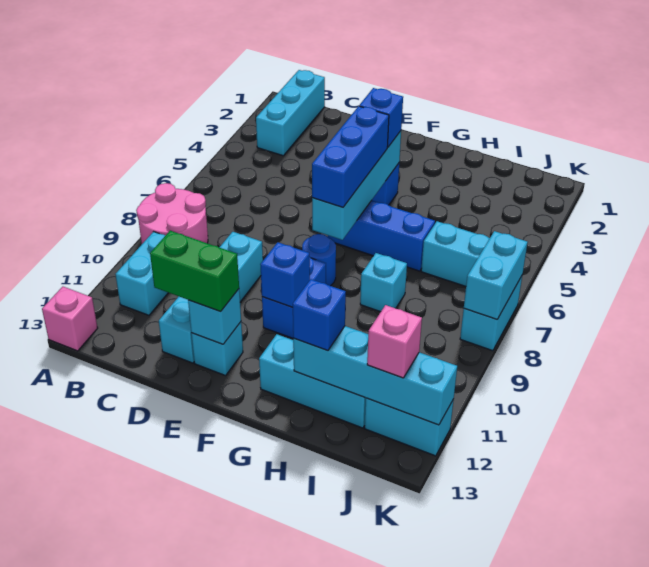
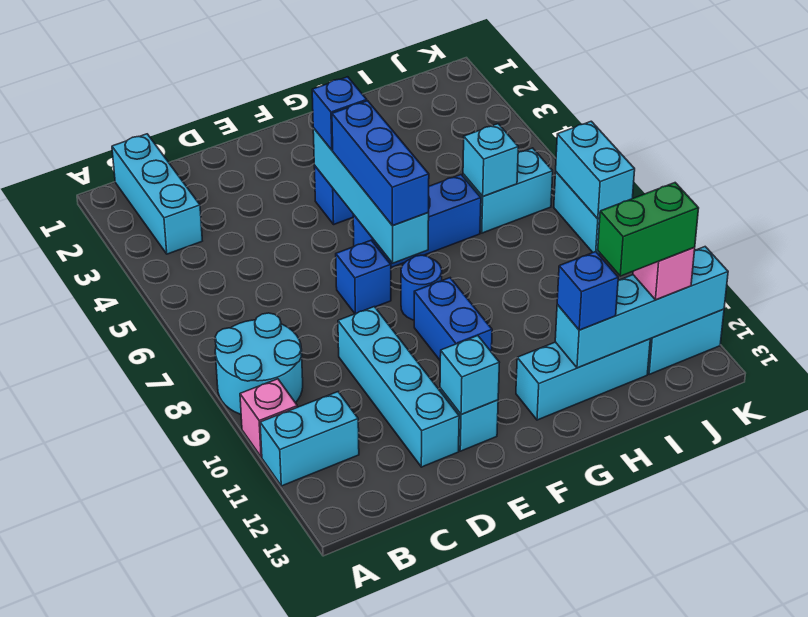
pink 2x2 round brick [136,183,208,244] -> cyan 2x2 round brick [215,313,303,414]
pink 1x1 brick [42,287,98,351] -> pink 1x1 brick moved to [240,379,298,457]
cyan 1x2 brick [115,232,168,315] -> cyan 1x2 brick turned to [260,392,359,486]
green 1x2 brick [150,231,239,311] -> green 1x2 brick moved to [598,183,699,276]
blue 1x1 brick [260,242,310,307] -> blue 1x1 brick moved to [336,240,391,314]
cyan 1x1 brick [360,253,407,312] -> cyan 1x1 brick moved to [463,124,518,196]

